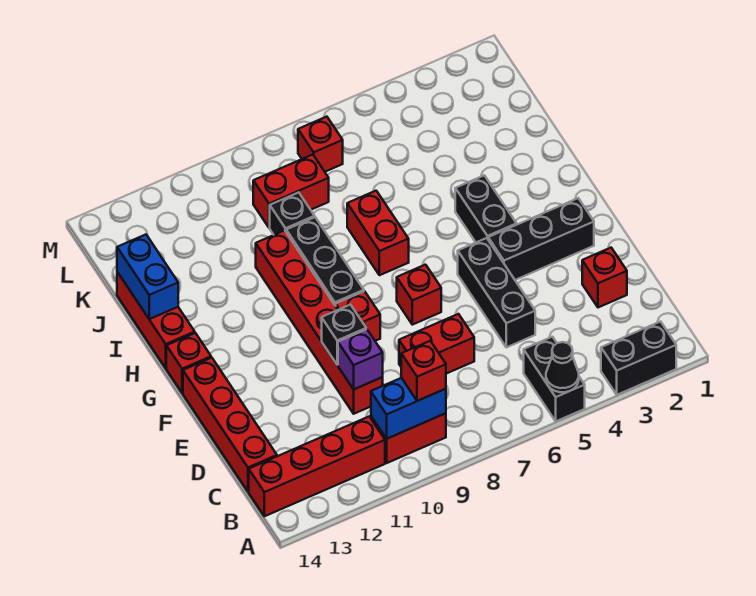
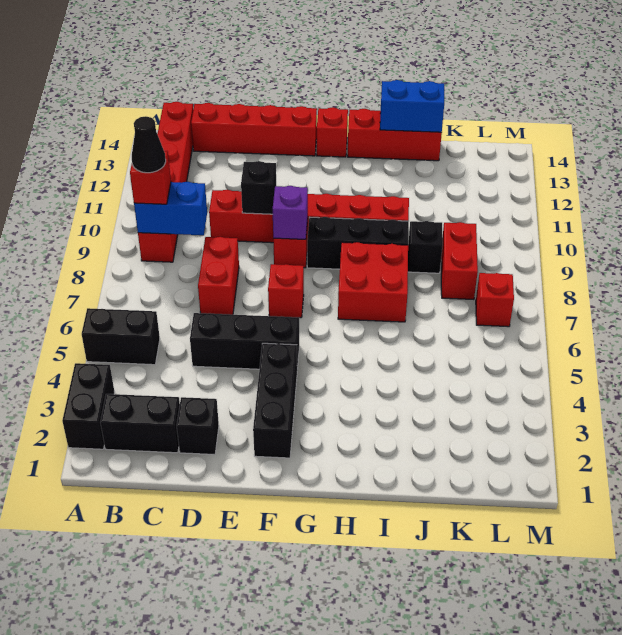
black 1x1 cone [546,342,579,392] -> black 1x1 cone moved to [132,116,166,173]
blue 1x2 brick [371,378,446,439] -> blue 1x2 brick turned to [134,182,207,235]
red 1x1 brick [582,248,627,307] -> black 1x1 brick [177,397,219,455]
purple 1x1 brick [338,329,383,389] -> purple 1x1 brick moved to [272,186,308,239]
black 1x2 brick [455,175,517,242] -> black 1x2 brick moved to [100,394,180,453]
red 1x2 brick [347,191,409,275] -> red 2x2 brick [338,242,408,322]

